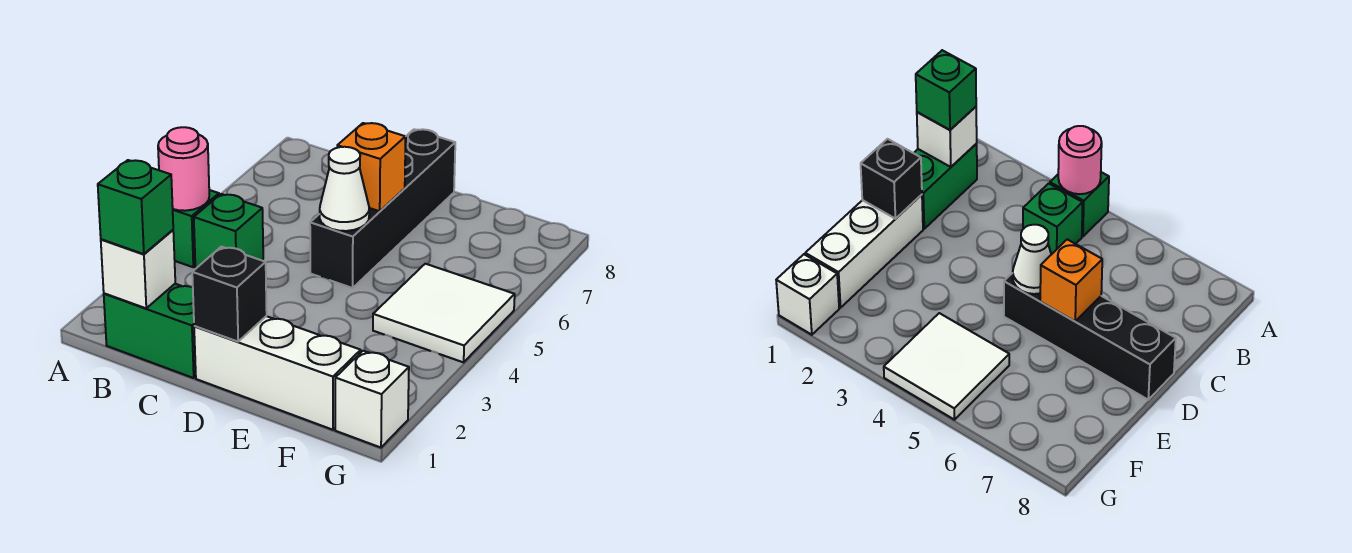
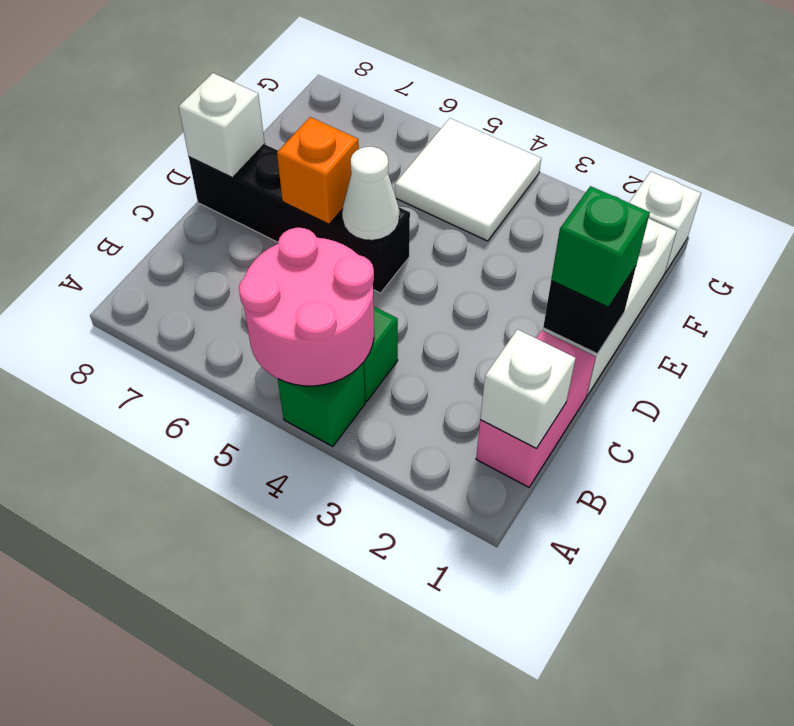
pink 1x1 round brick [158,127,209,211] -> pink 2x2 round brick [239,228,374,386]
green 1x2 brick [104,284,196,378] -> pink 1x2 brick [476,331,596,487]
green 1x1 brick [98,160,173,254] -> green 1x1 brick moved to [551,186,650,307]
none -> white 1x1 brick [179,73,265,178]

